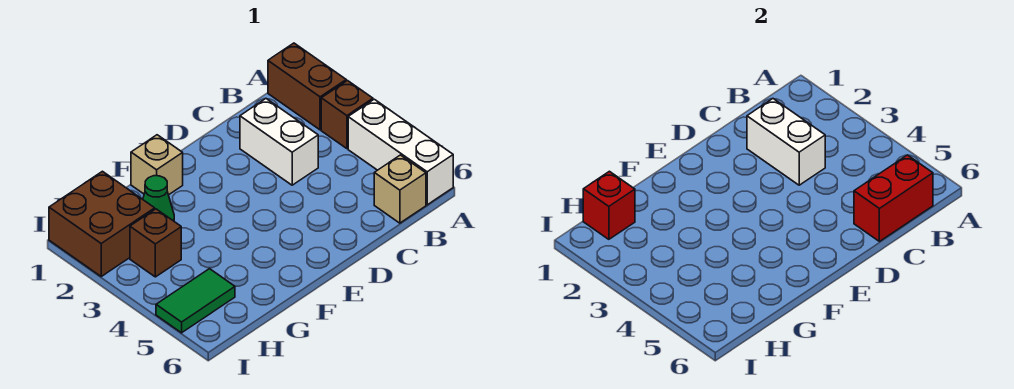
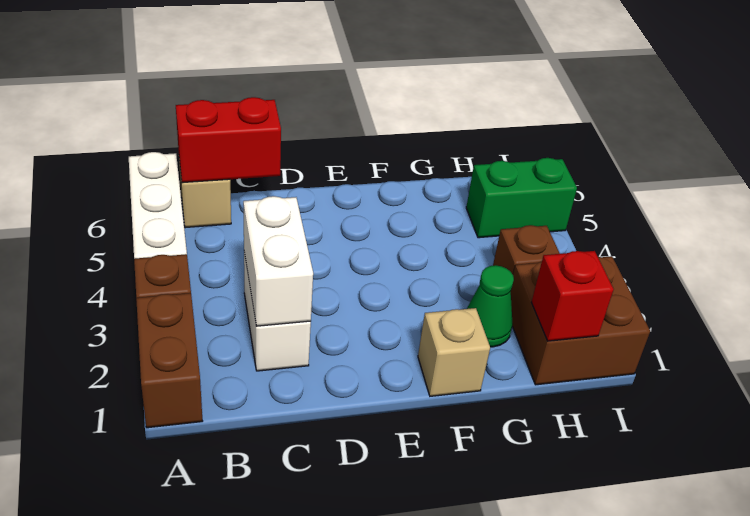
green 1x2 tile [156,269,235,333] -> green 1x2 brick [466,158,577,238]

